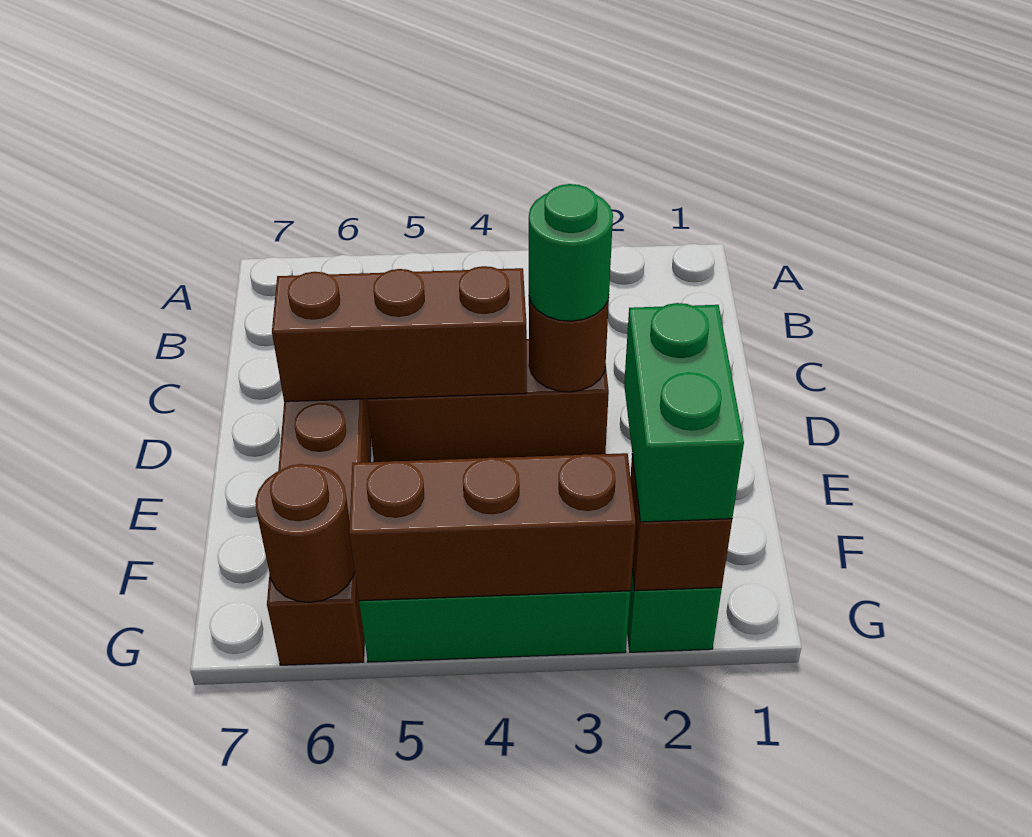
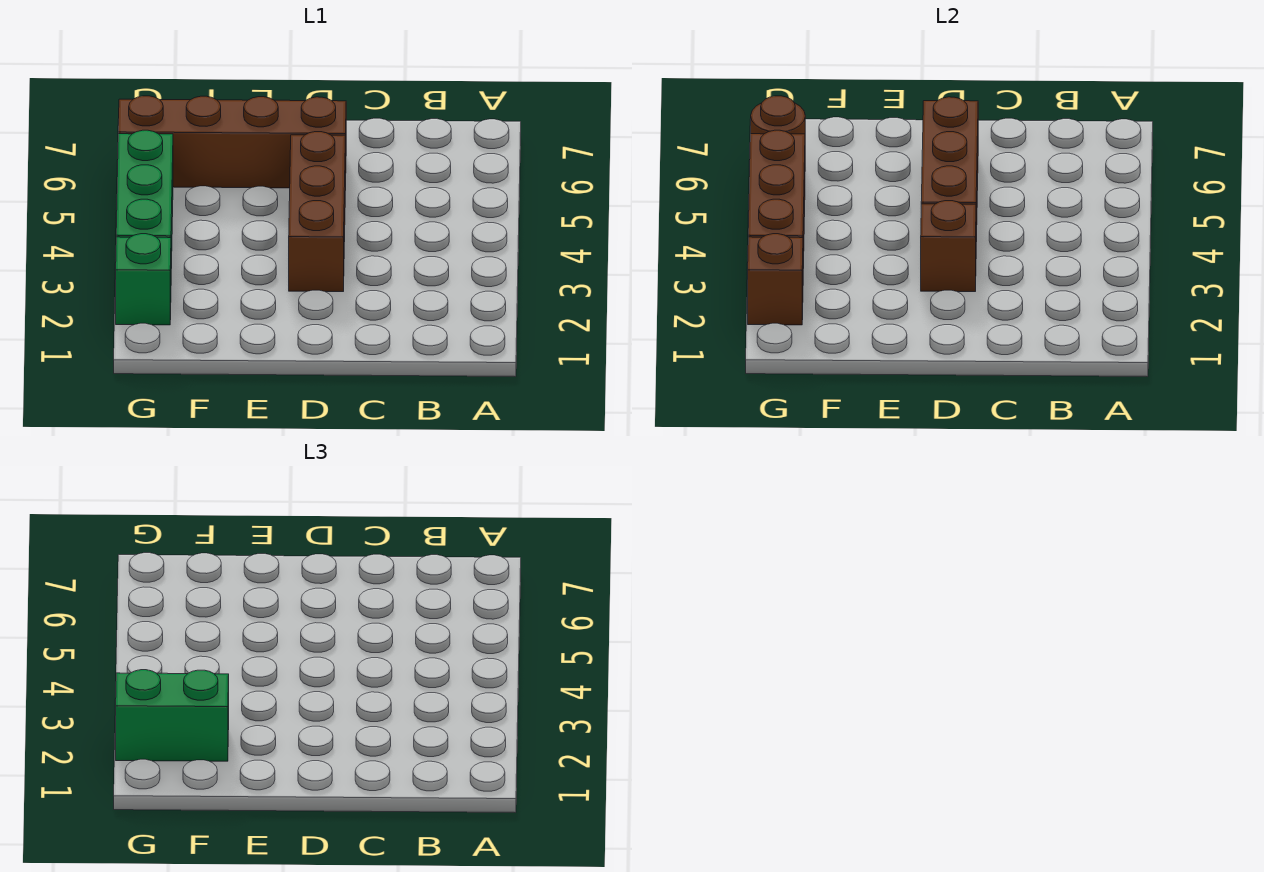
brown 1x1 round brick [529,297,609,392] -> brown 1x1 brick [921,201,976,292]
green 1x1 round brick [529,184,613,321] -> none

